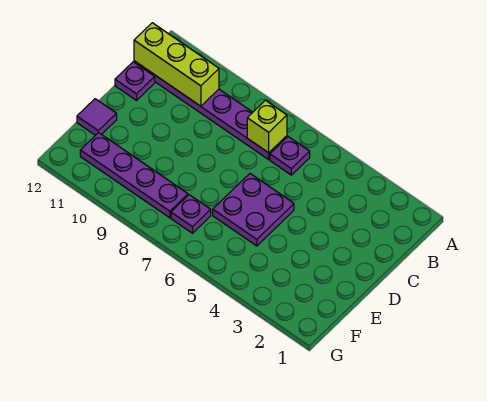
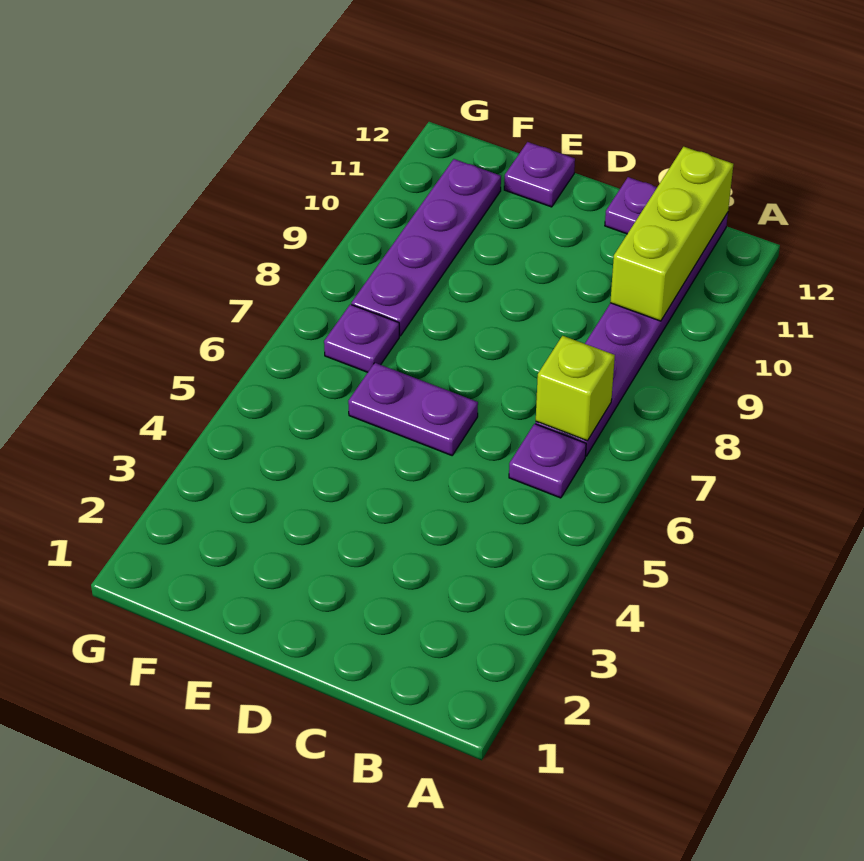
purple 2x2 plate [213,174,294,246] -> purple 1x2 plate [348,363,478,455]
purple 1x1 tile [77,99,117,135] -> purple 1x1 plate [504,142,575,207]

